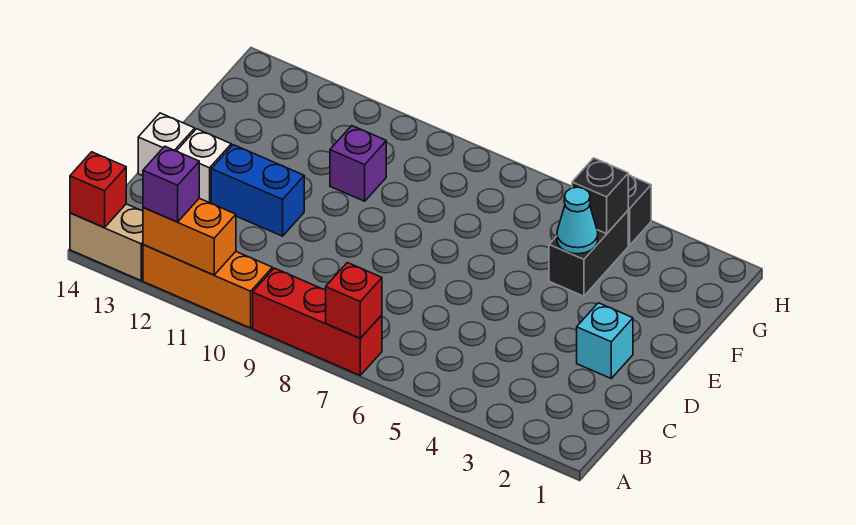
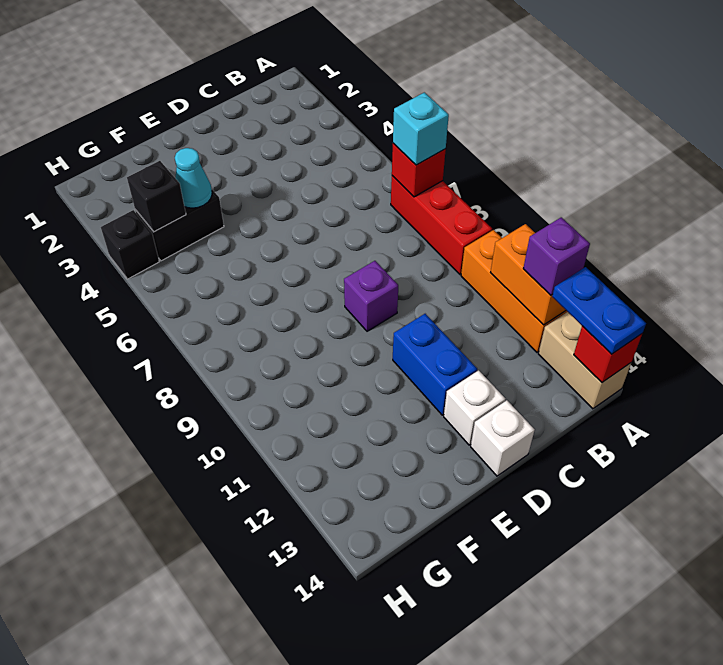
none -> blue 1x2 plate [552,267,646,354]
cyan 1x1 brick [577,303,633,378] -> cyan 1x1 brick moved to [393,92,449,165]
purple 1x1 brick [330,126,386,201] -> purple 1x1 brick moved to [344,261,398,331]

